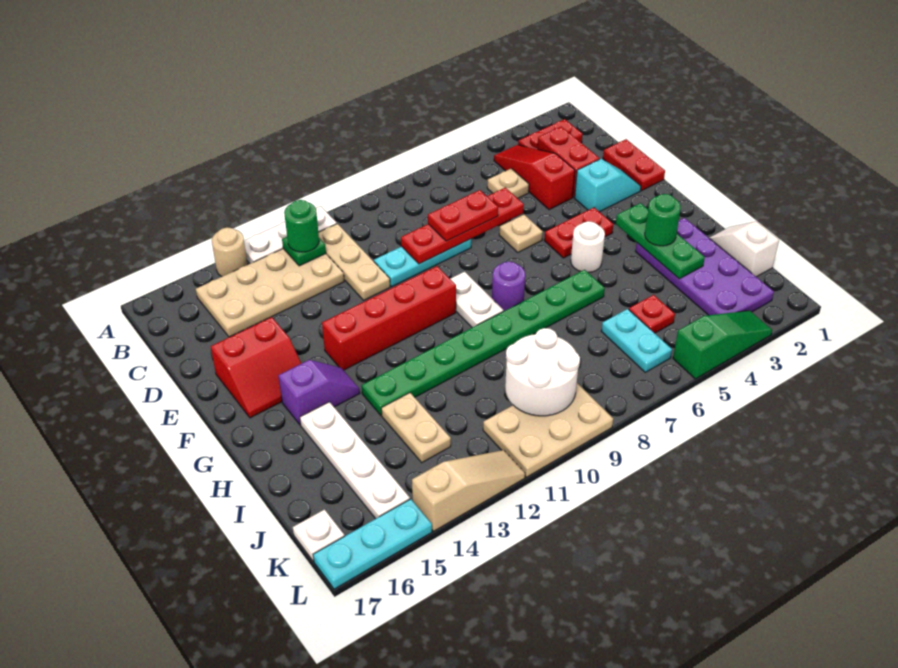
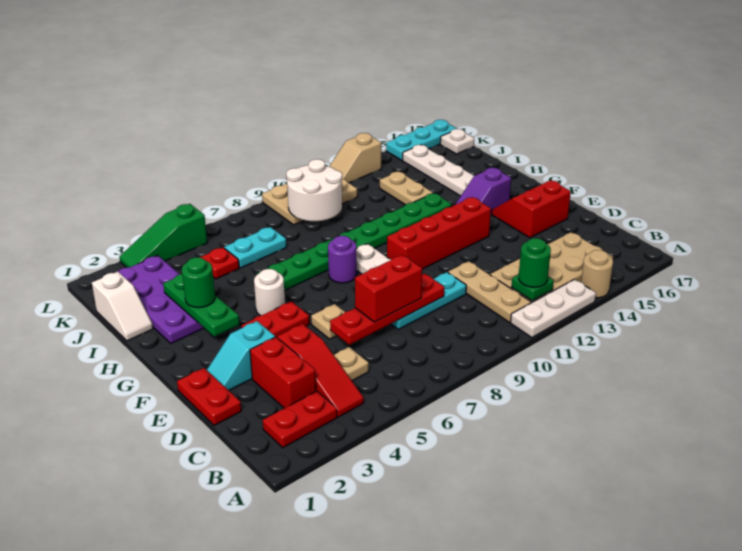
red 1x2 plate [428,190,498,241] -> red 1x2 brick [355,255,422,322]
cyan 1x2 plate [601,309,672,372] -> cyan 1x2 plate turned to [224,227,286,268]
tan 1x3 slope [412,450,525,531] -> tan 1x2 slope [329,133,381,183]

